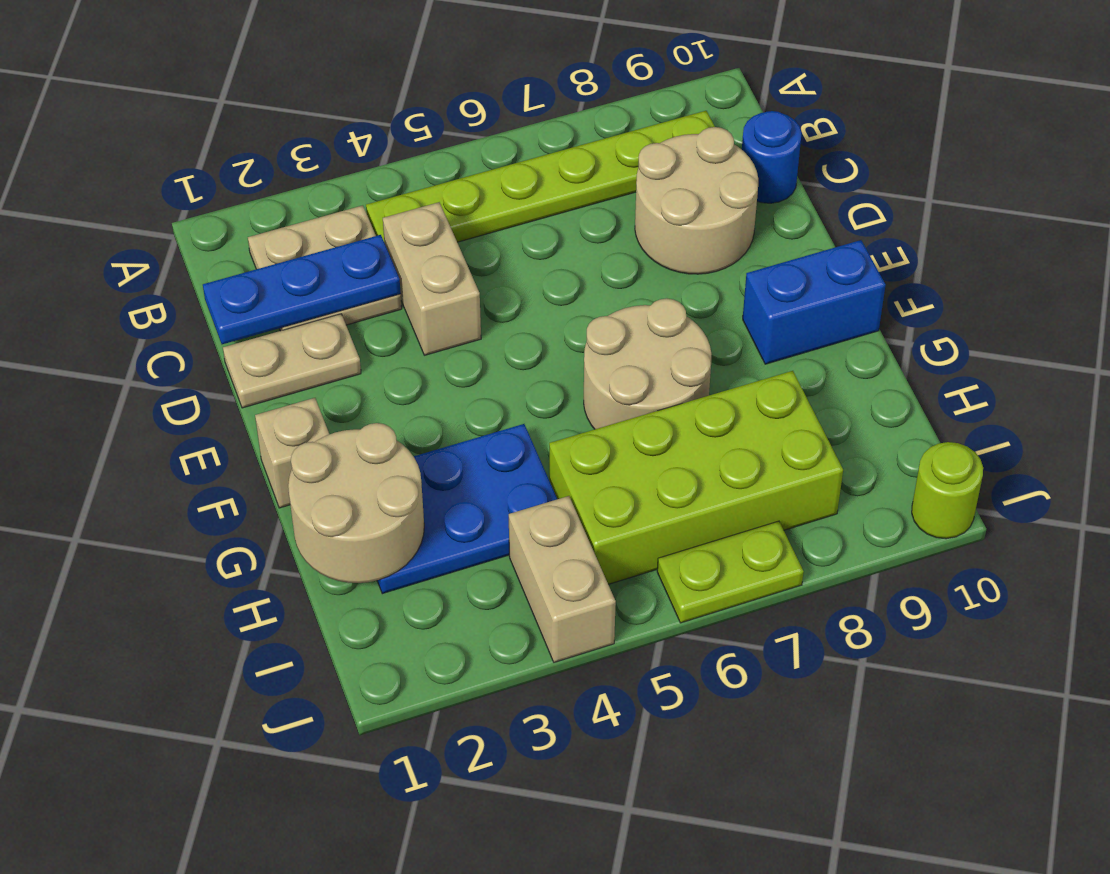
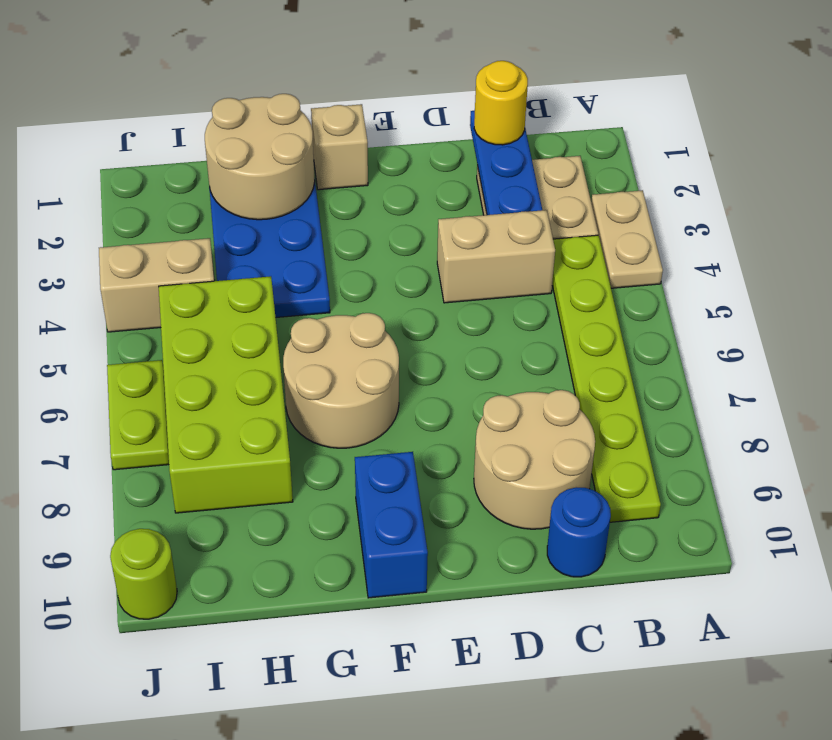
none -> yellow 1x1 round brick [474,61,528,145]
tan 1x2 plate [223,314,361,408] -> tan 1x2 plate moved to [591,190,663,288]

